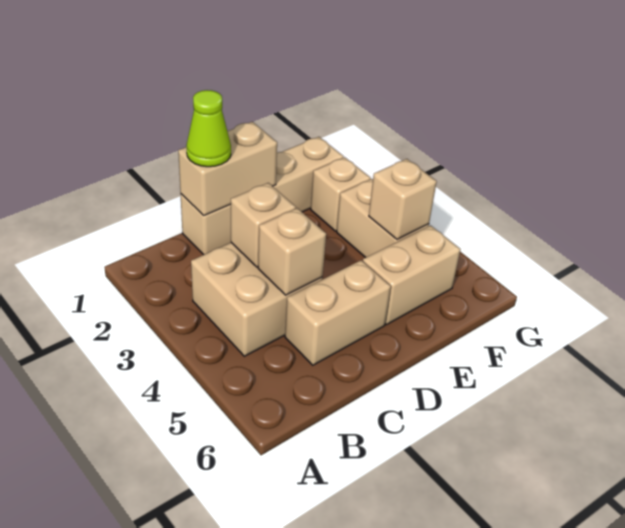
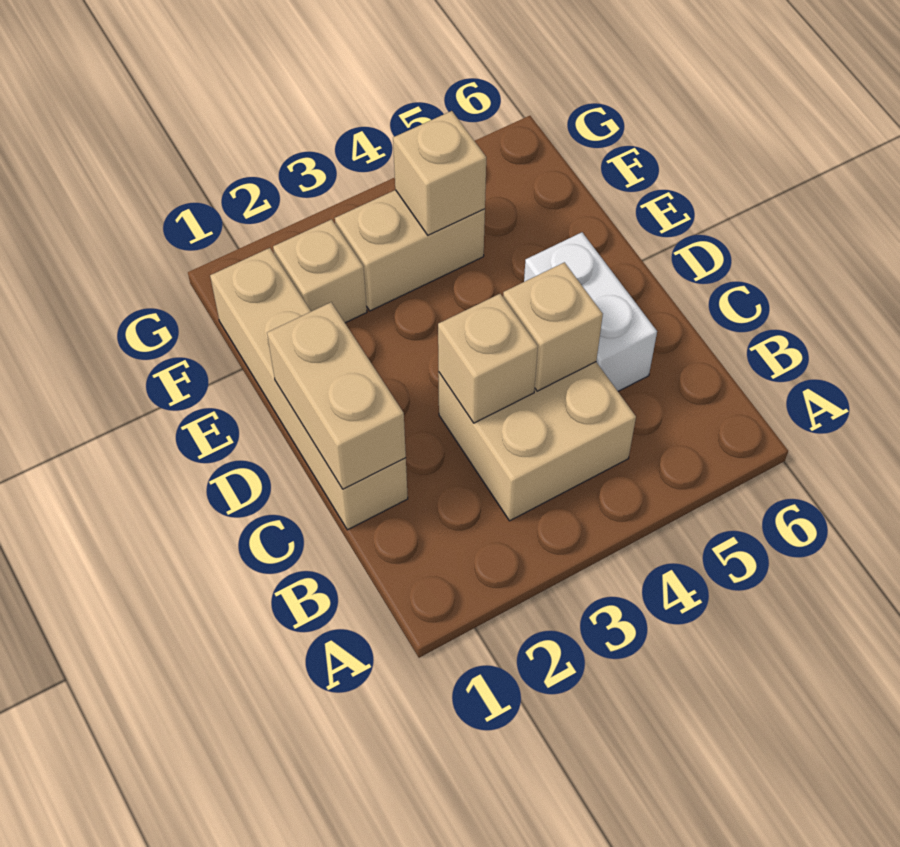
lime 1x1 cone [186,90,231,167] -> none
tan 1x2 brick [285,260,391,365] -> white 1x2 brick [524,232,657,391]
tan 1x2 brick [363,225,461,324] -> none

